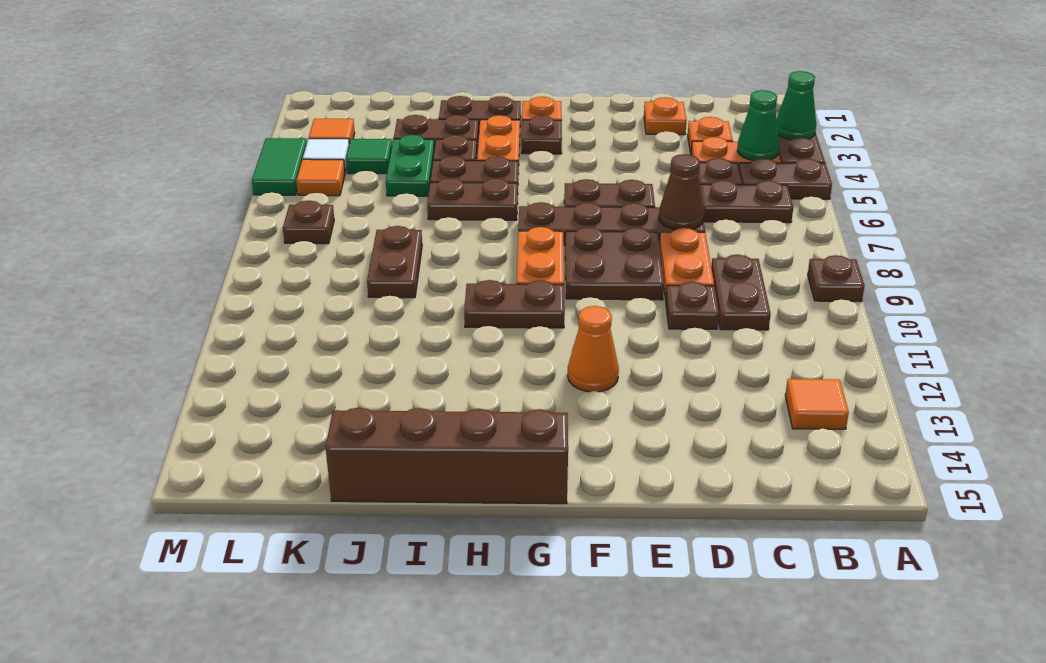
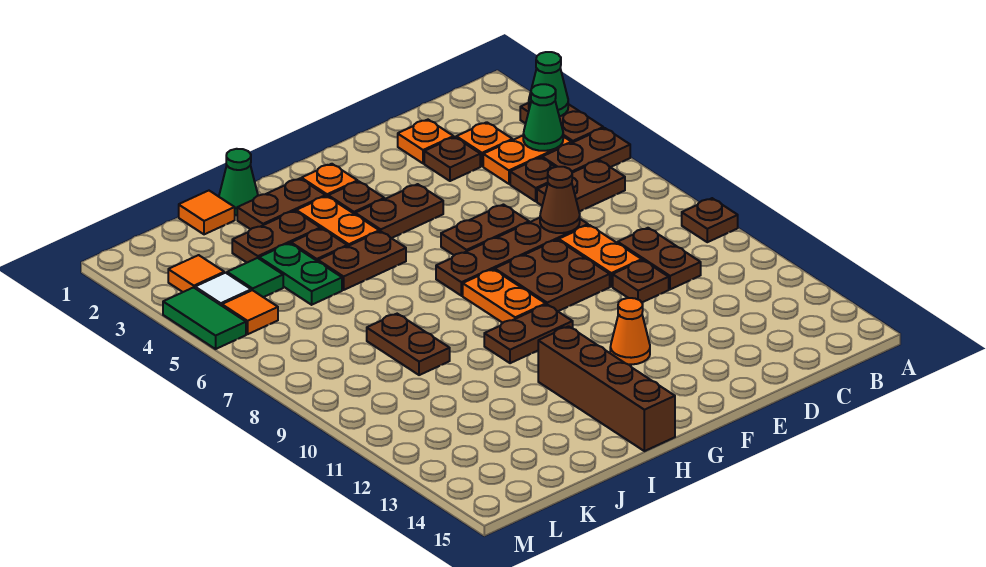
orange 1x1 tile [785,379,849,429] -> orange 1x1 tile moved to [179,191,235,234]
brown 1x4 brick [326,408,568,504] -> brown 1x4 brick turned to [538,326,675,451]
brown 1x2 plate [427,178,518,220] -> brown 1x2 plate moved to [355,184,443,238]
none -> green 1x1 cone [219,149,258,215]
brown 1x1 plate [283,201,334,244] -> brown 1x1 plate moved to [424,137,480,181]

